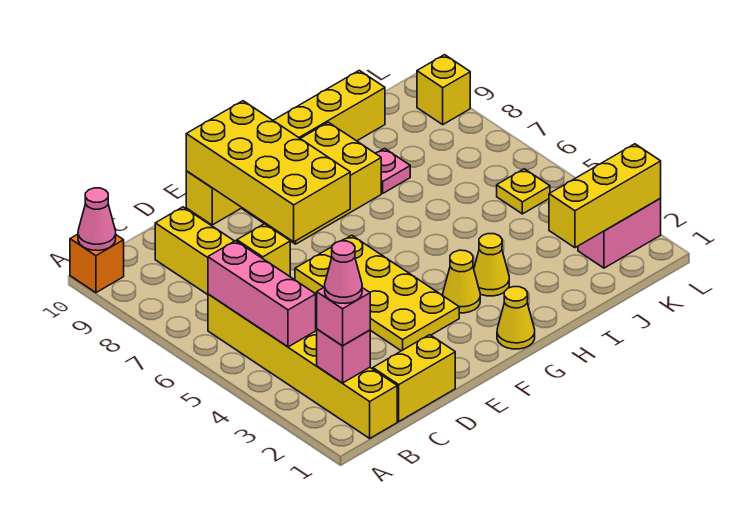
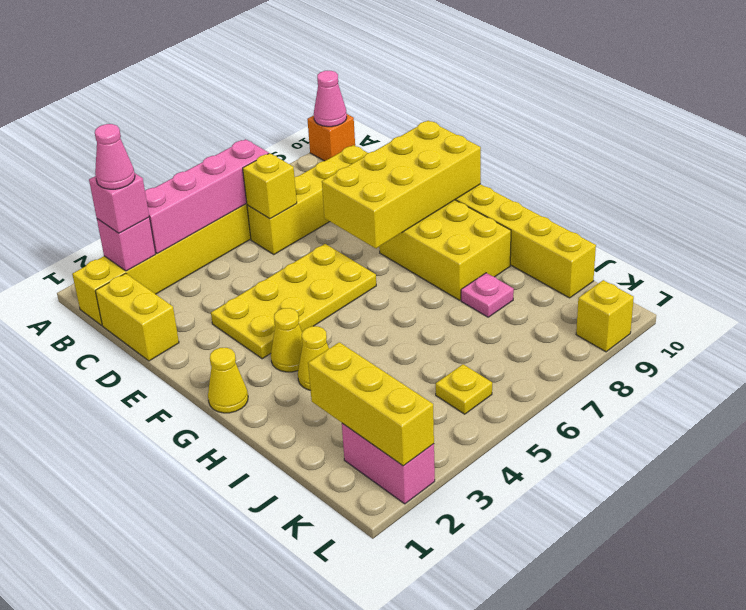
pink 1x3 brick [208,241,316,347] -> pink 1x4 brick [145,139,269,254]

